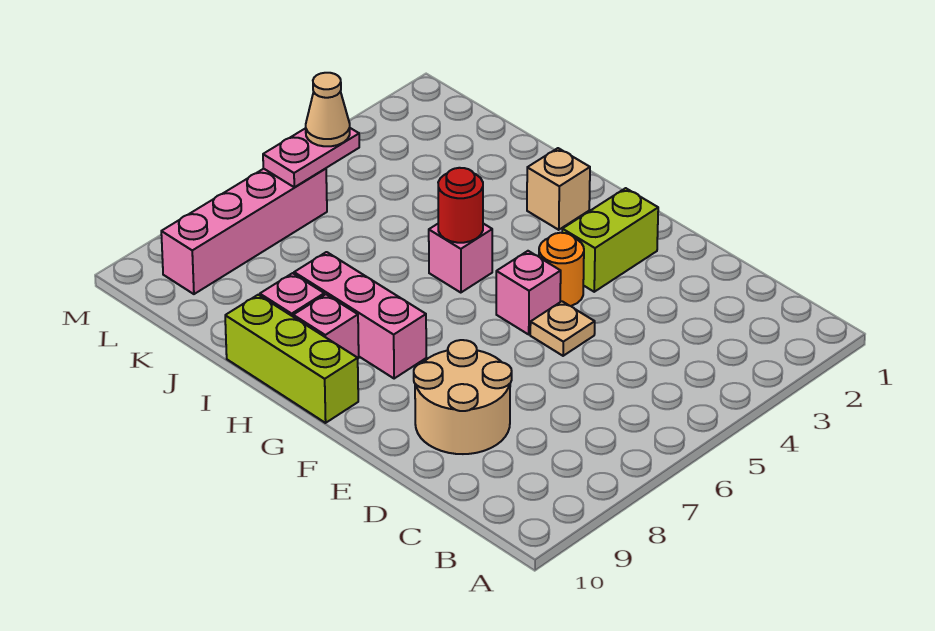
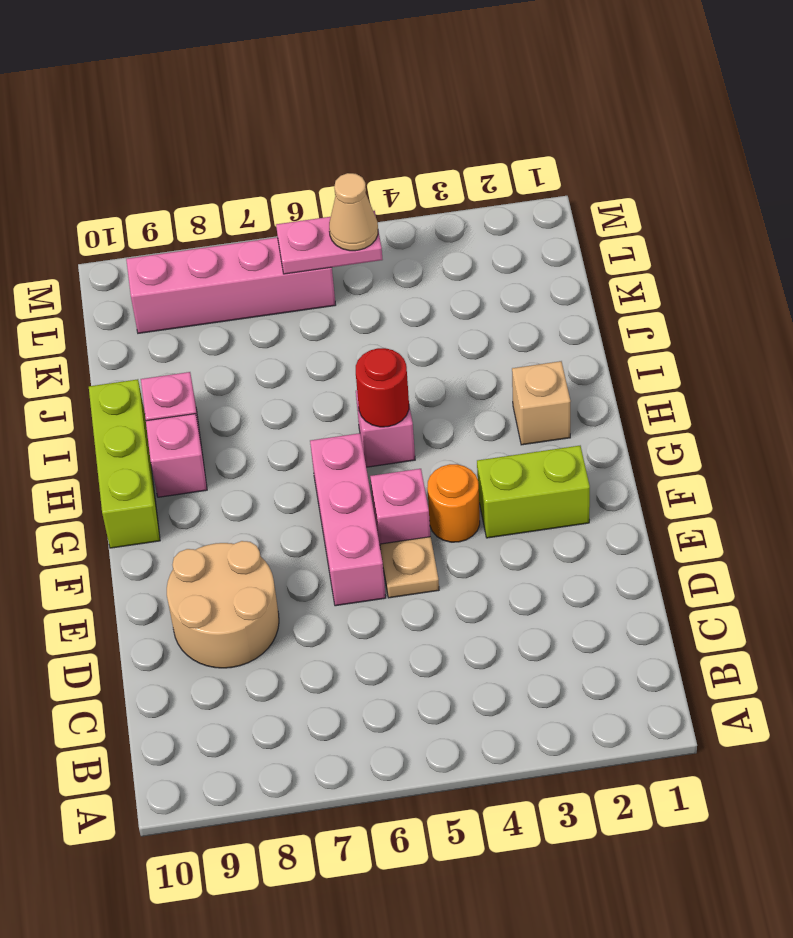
pink 1x3 brick [294,252,426,379] -> pink 1x3 brick moved to [310,433,386,606]

